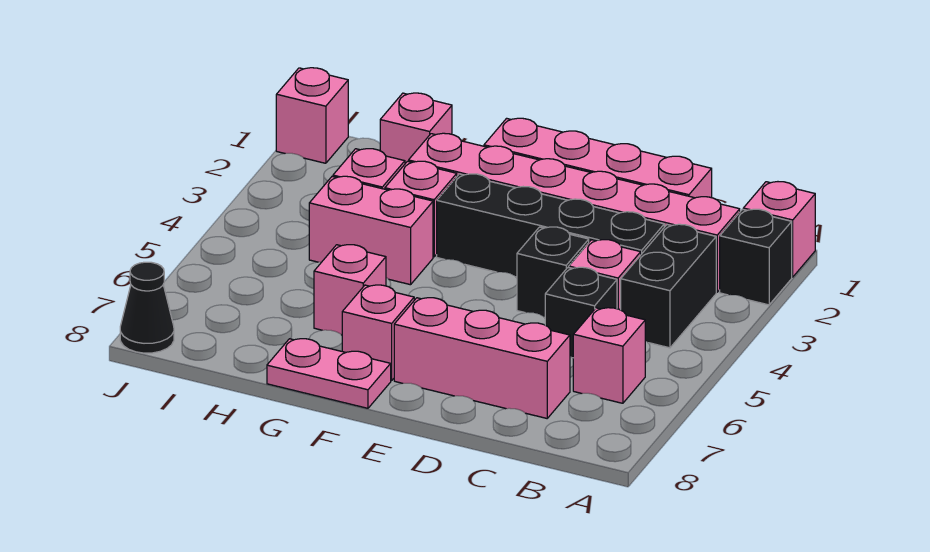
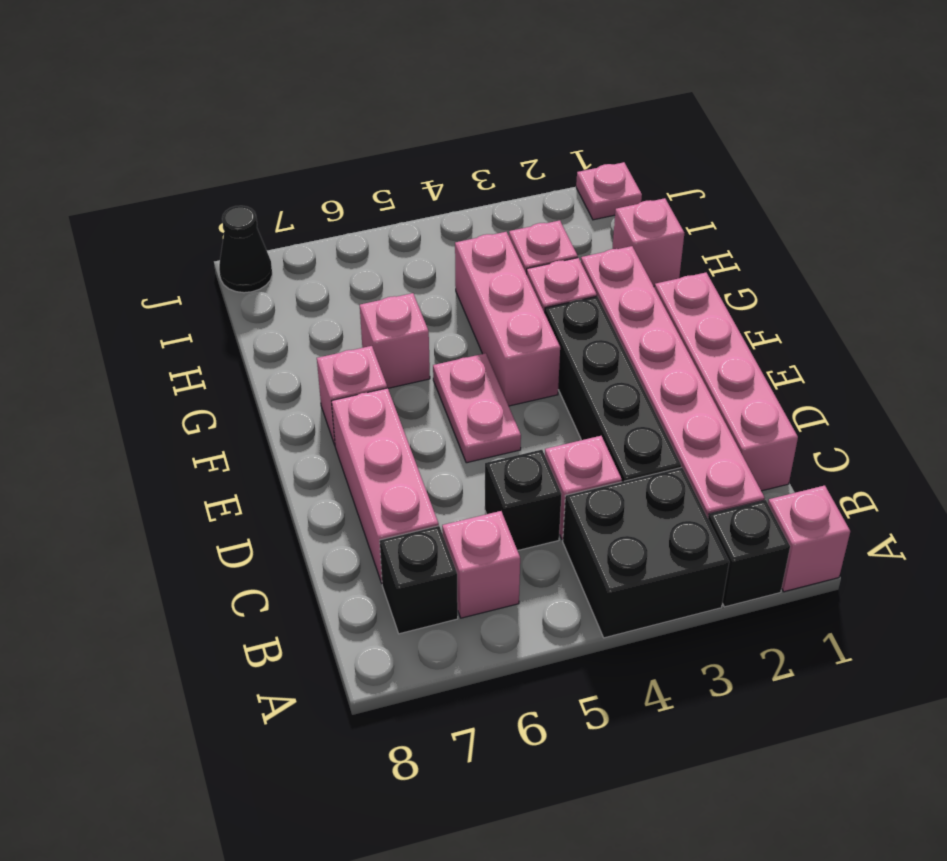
black 1x2 brick [621,224,716,348] -> black 2x2 brick [563,468,729,638]
black 1x1 brick [517,227,589,317] -> black 1x1 brick moved to [380,526,458,634]
pink 1x2 plate [267,339,391,408] -> pink 1x2 plate moved to [433,353,521,463]
pink 1x2 brick [309,176,433,285] -> pink 1x3 brick [455,232,560,406]
pink 1x1 brick [276,68,348,163] -> pink 1x1 plate [576,162,642,220]

